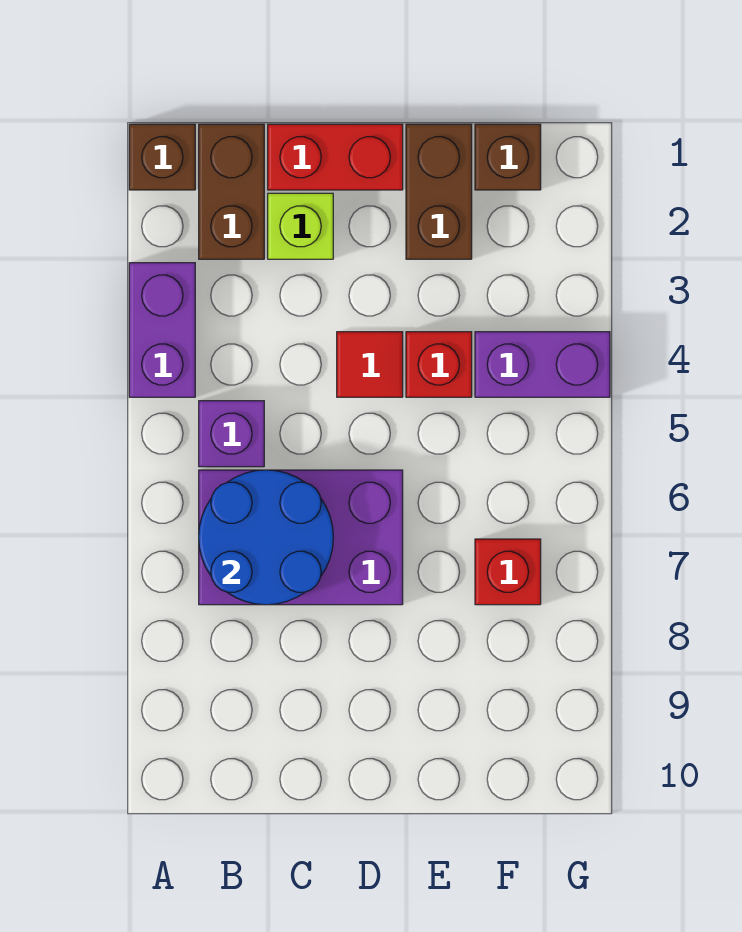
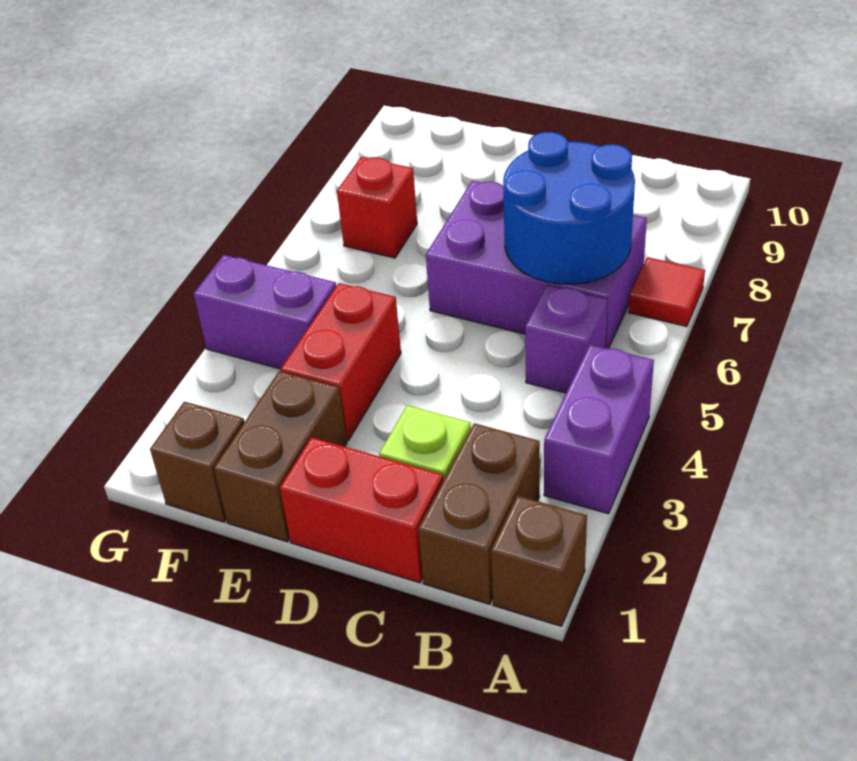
red 1x1 tile [337,332,403,397] -> red 1x1 tile moved to [628,257,705,327]
red 1x1 brick [406,332,472,397] -> red 1x2 brick [281,283,401,440]

